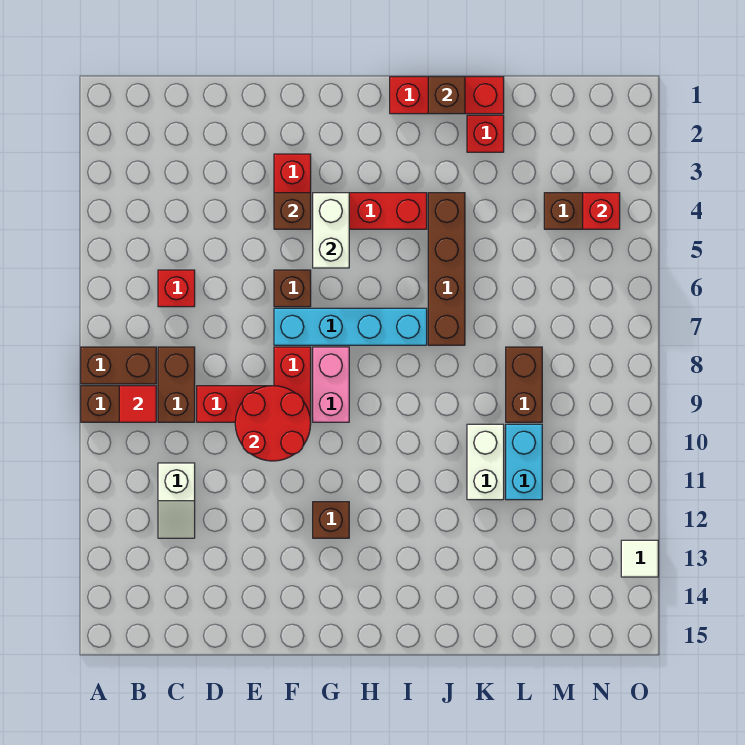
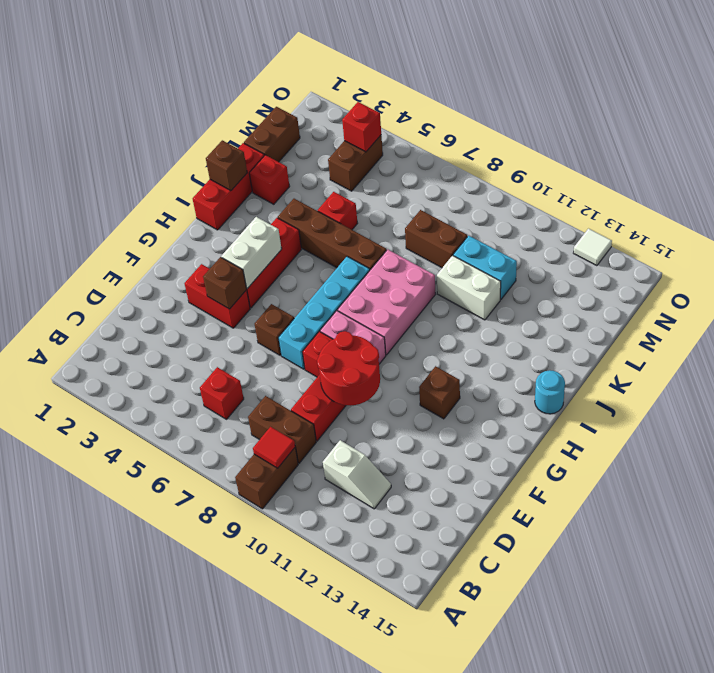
brown 1x2 brick [81,347,156,384] -> brown 1x2 brick moved to [244,107,300,162]
white 1x2 brick [313,193,349,268] -> white 1x2 brick turned to [221,217,282,289]
none -> pink 2x3 brick [338,249,435,355]
none -> cyan 1x1 round brick [535,370,565,414]
none -> red 1x1 brick [318,192,358,230]

